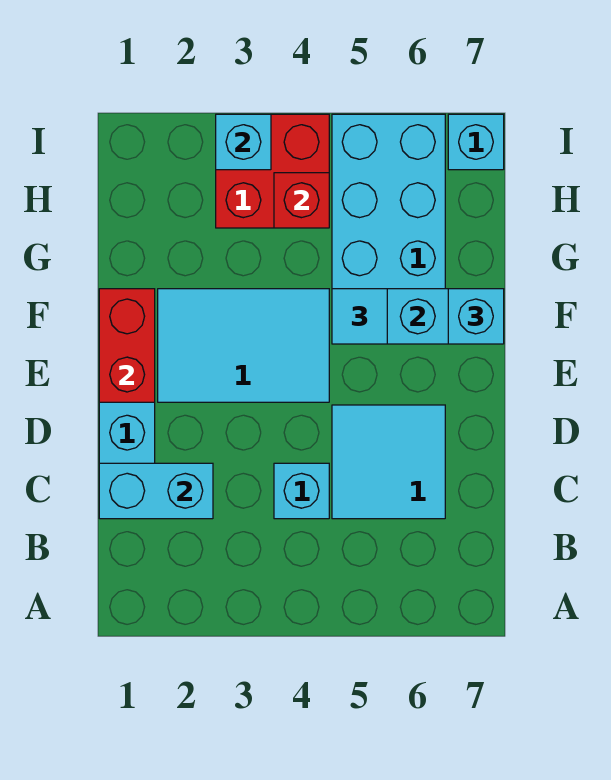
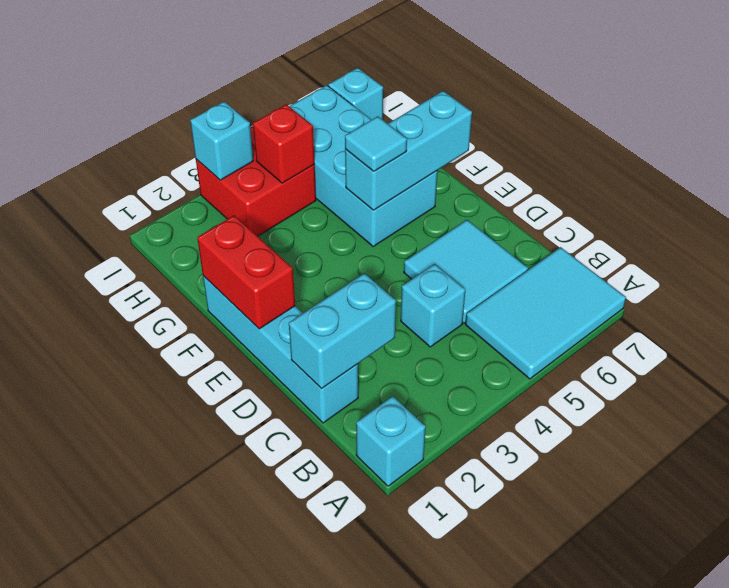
cyan 2x3 tile [158,289,329,402] -> cyan 2x3 tile moved to [465,247,626,379]
cyan 1x1 brick [448,289,504,344] -> cyan 1x1 brick moved to [356,396,426,486]

